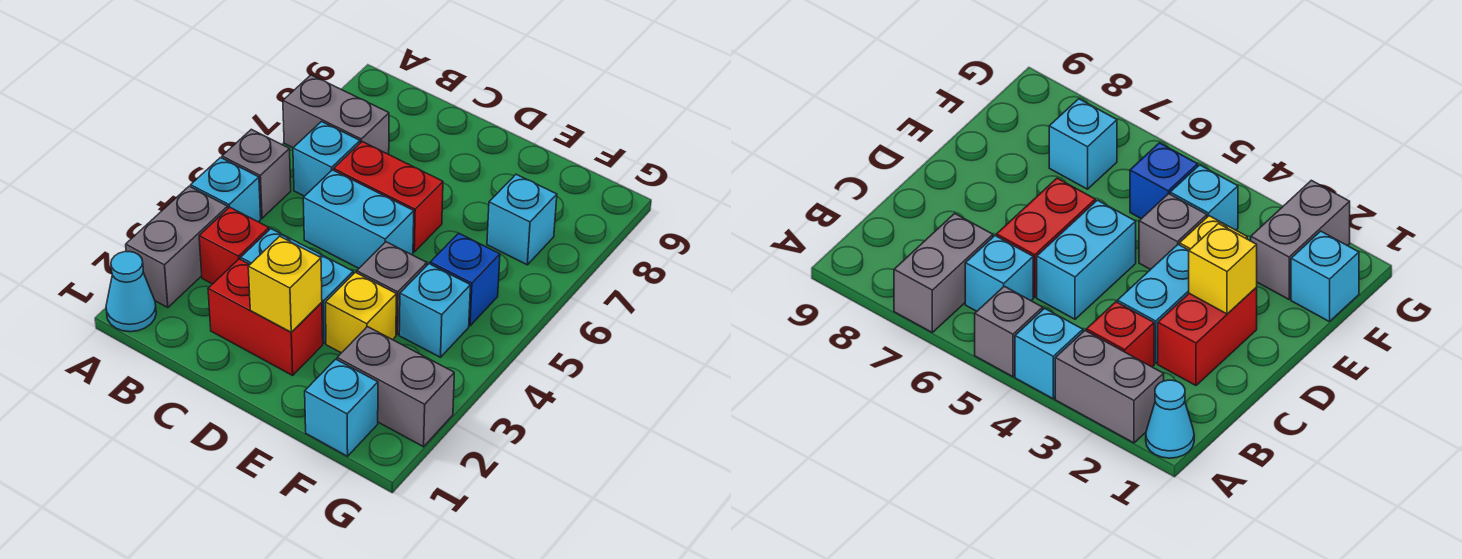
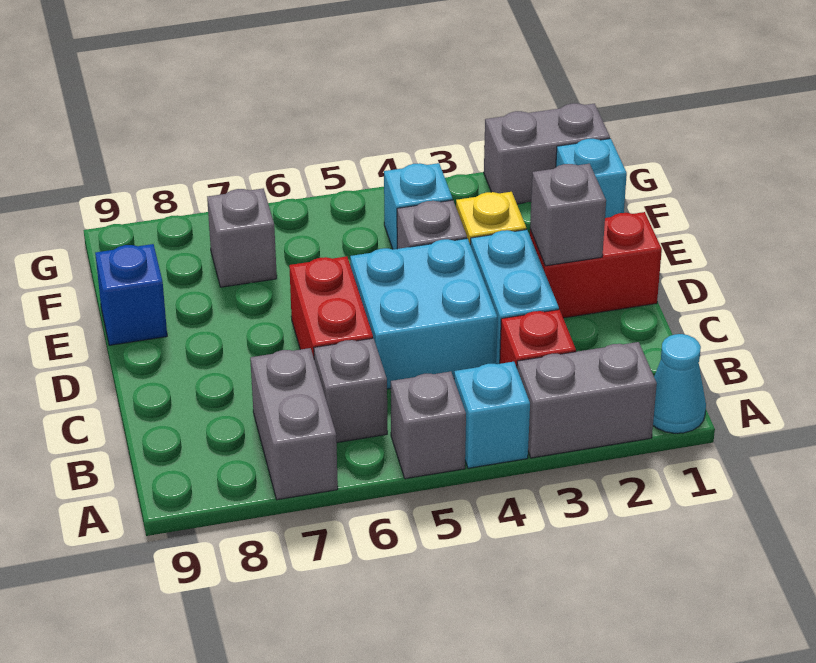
cyan 1x1 brick [293,122,360,196] -> grey 1x1 brick [314,338,387,443]
red 1x2 brick [208,259,323,375] -> red 1x2 brick turned to [530,212,662,318]
cyan 1x2 brick [303,170,414,268] -> cyan 2x2 brick [350,238,497,389]
yellow 1x1 brick [248,236,322,332] -> grey 1x1 brick [530,164,606,266]
grey 1x2 brick [337,327,454,447] -> grey 1x2 brick turned to [484,103,610,204]
blue 1x1 brick [430,233,500,326] -> blue 1x1 brick moved to [95,244,167,345]
cyan 1x1 brick [487,174,557,265] -> grey 1x1 brick [207,188,277,287]

